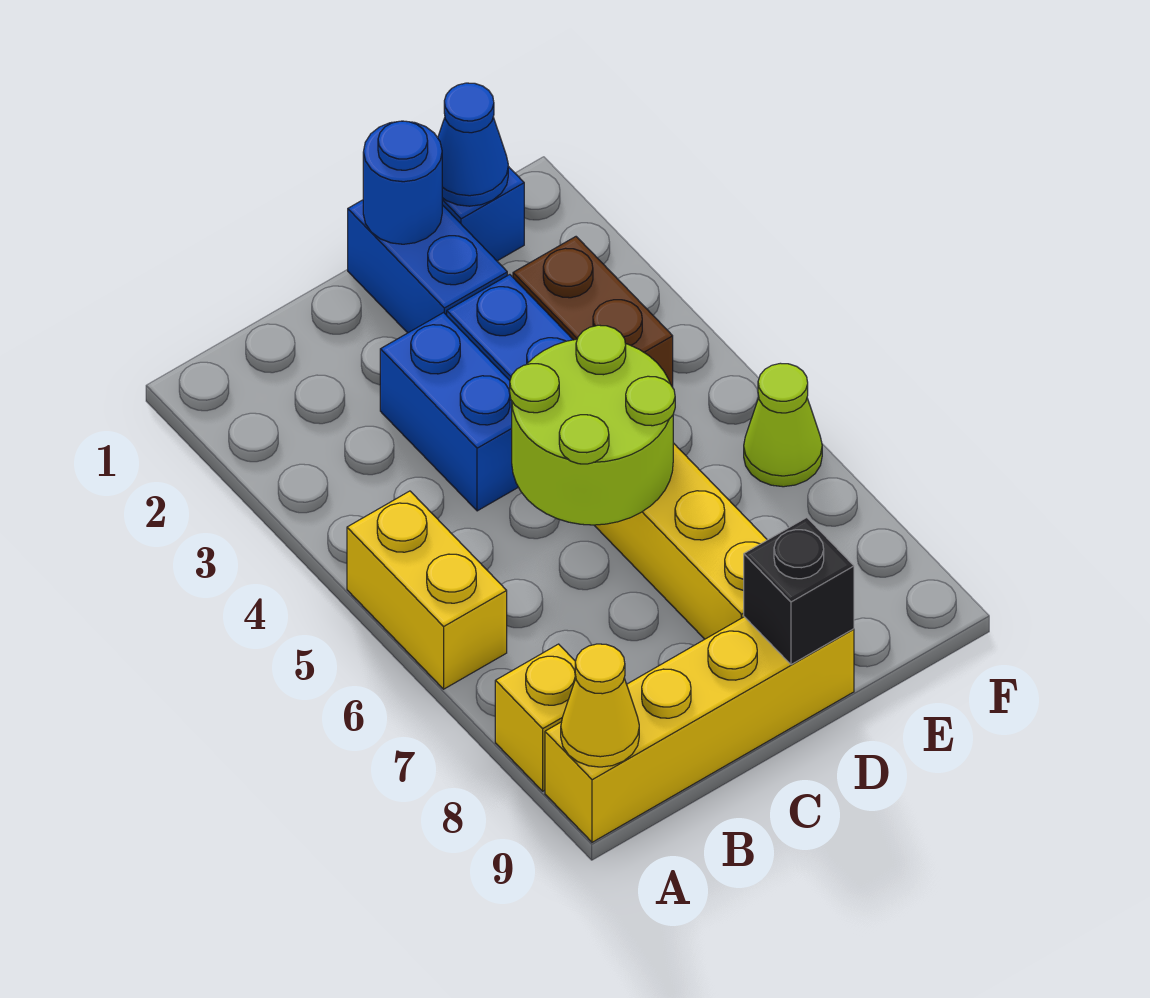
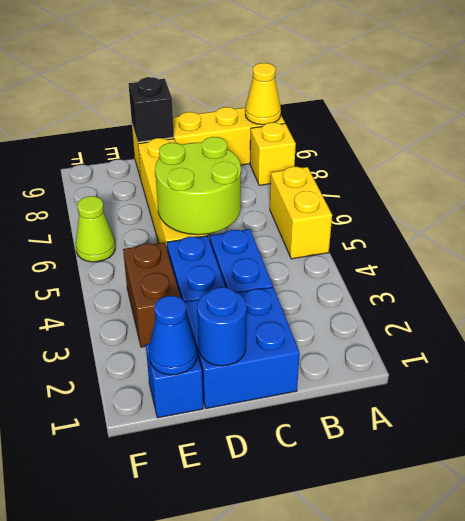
blue 1x2 brick [348,200,507,333] -> blue 2x2 brick [185,287,300,409]

